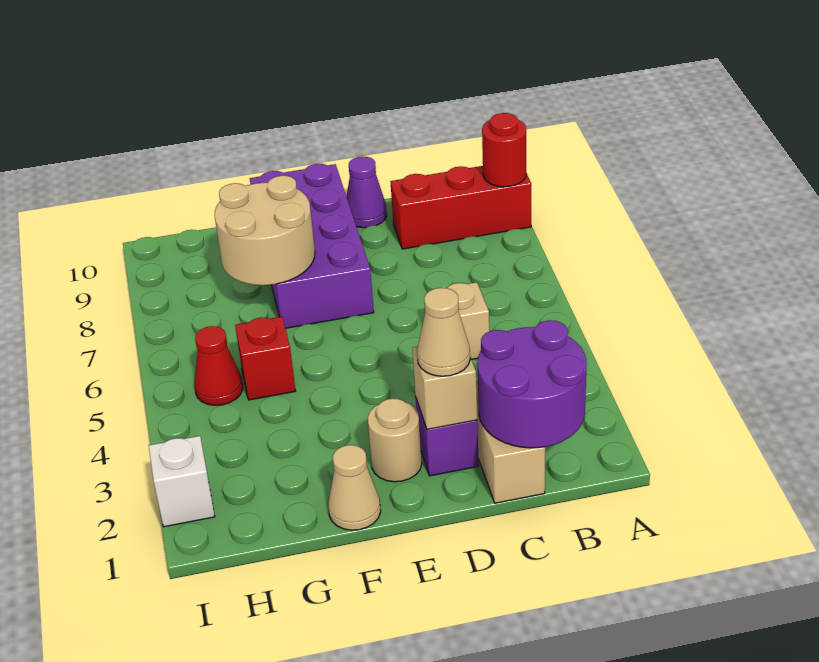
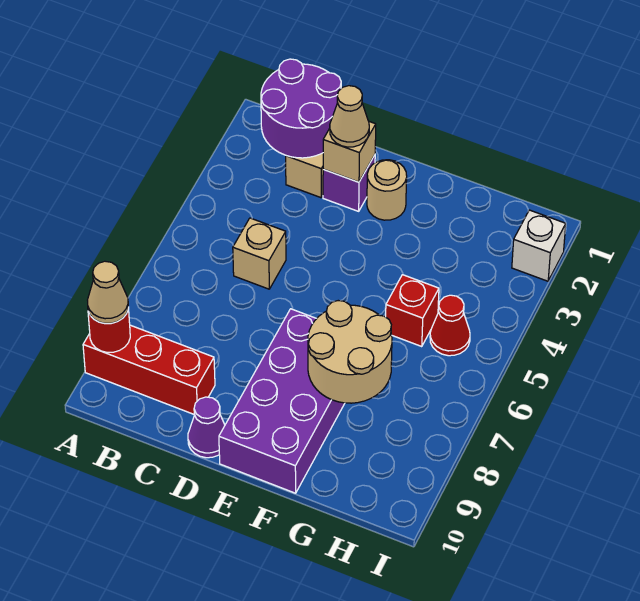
tan 1x1 cone [328,445,381,530] -> tan 1x1 cone moved to [88,261,128,323]

